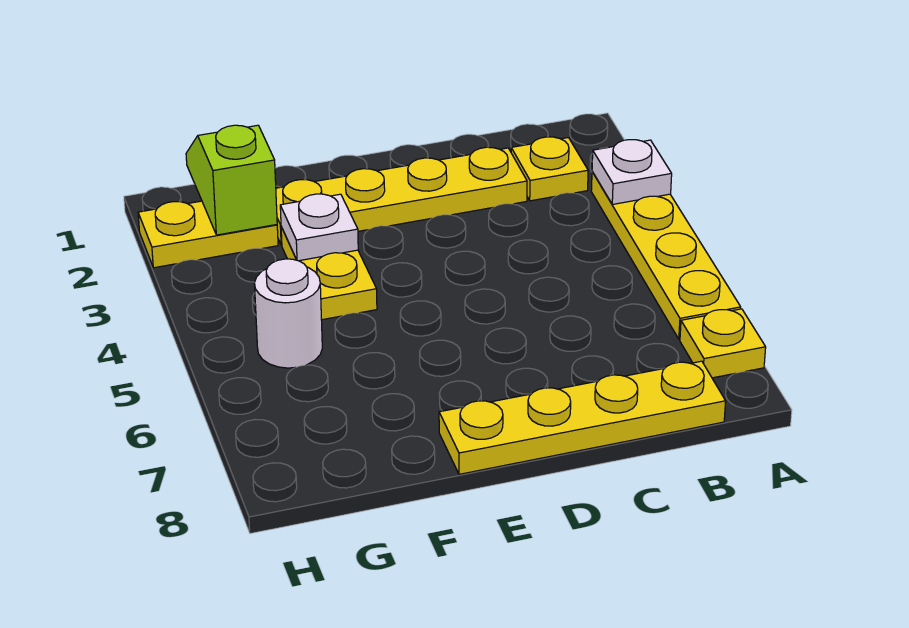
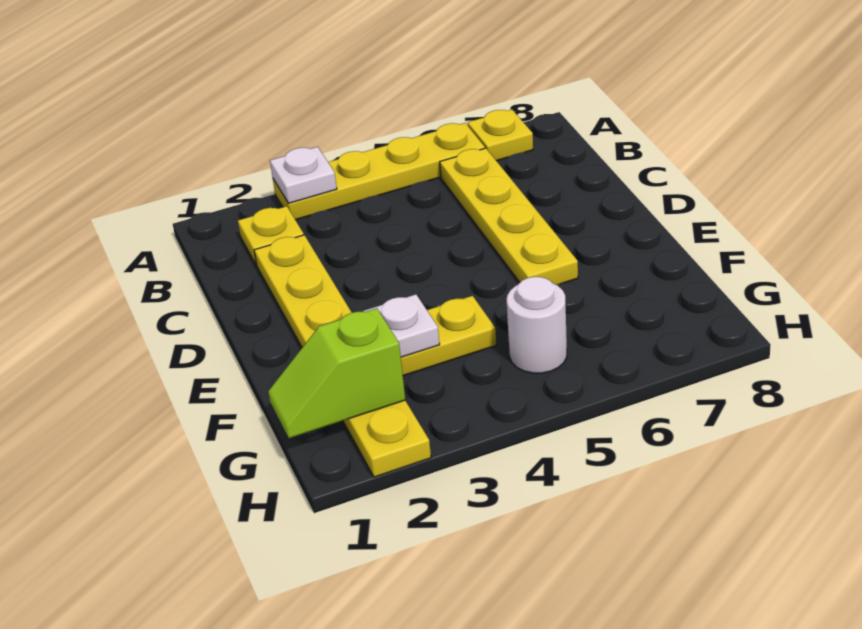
yellow 1x4 plate [439,361,726,474] -> yellow 1x4 plate moved to [440,148,578,285]

